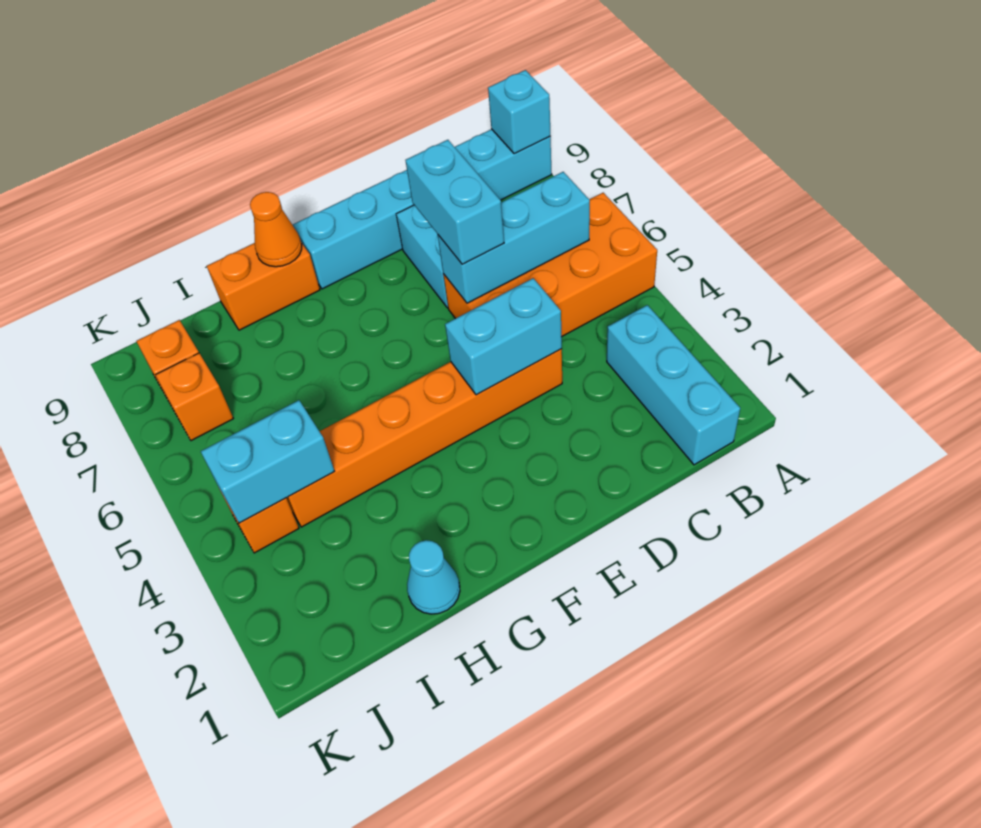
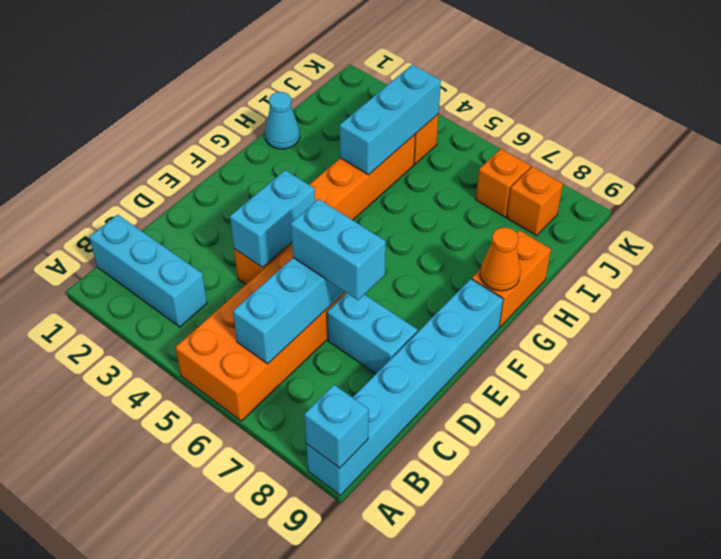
cyan 1x2 brick [201,400,335,523] -> cyan 1x3 brick [340,64,441,175]

